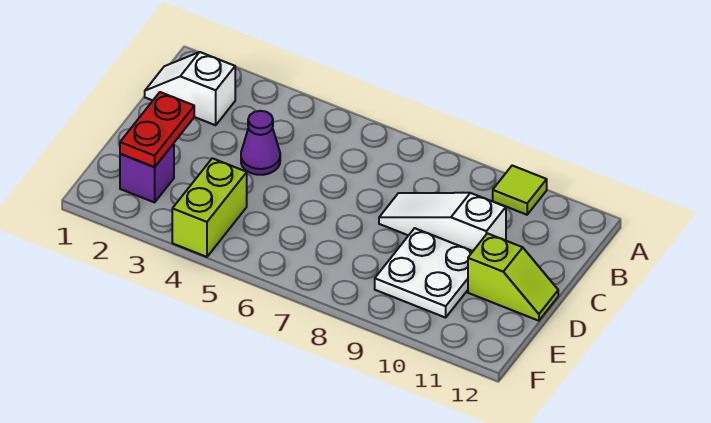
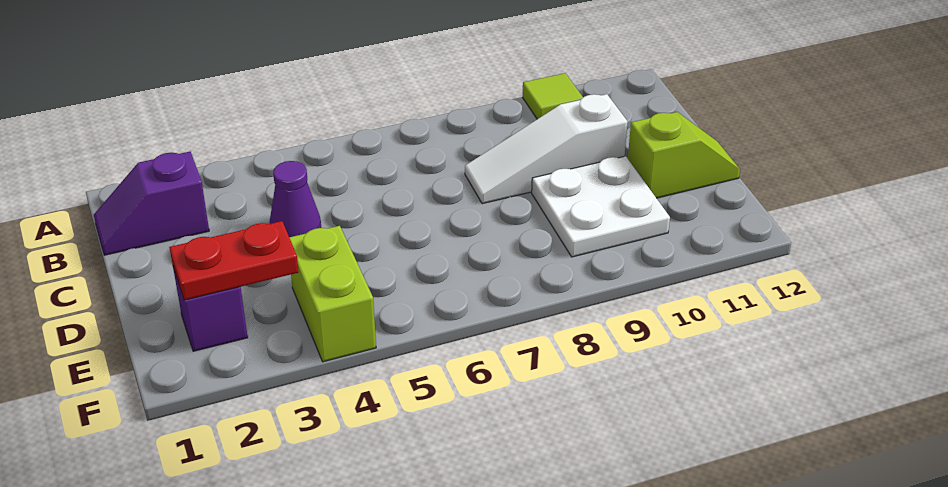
white 1x2 slope [145,52,235,125] -> purple 1x2 slope [94,152,209,255]
red 1x2 plate [120,92,194,167] -> red 1x2 plate turned to [169,221,299,300]

